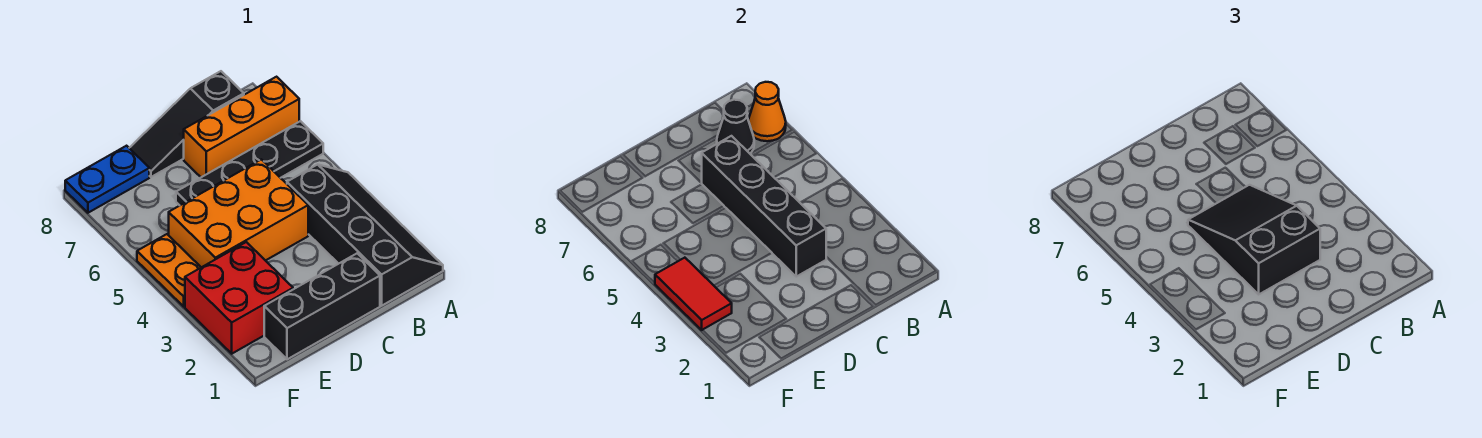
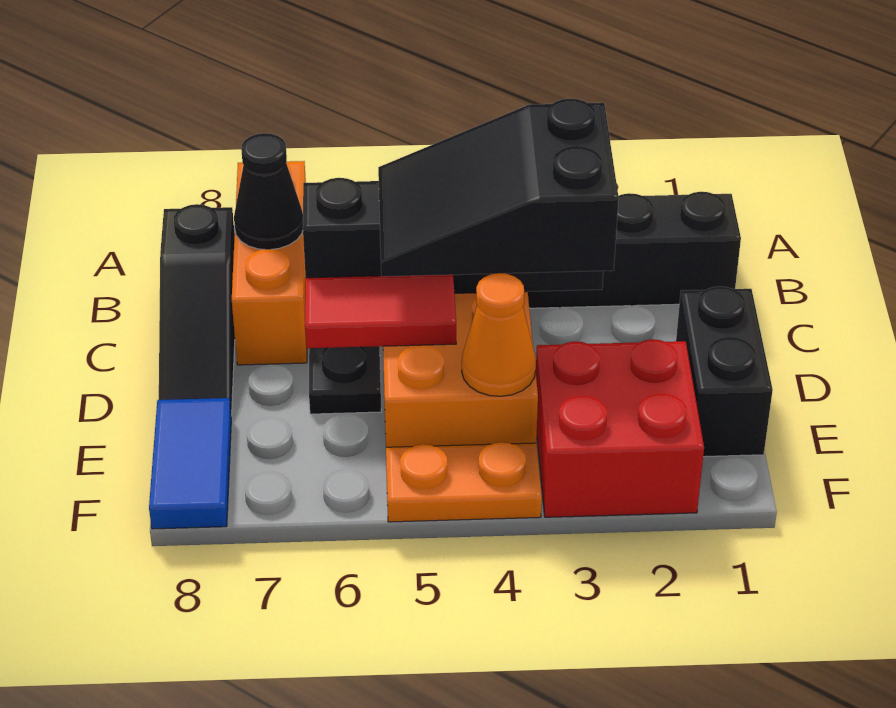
orange 1x1 cone [748,82,786,141] -> orange 1x1 cone moved to [462,273,536,396]
black 1x3 brick [264,253,380,359] -> black 1x2 brick [676,286,773,457]
blue 1x2 plate [65,146,149,213] -> blue 1x2 tile [149,398,231,529]
red 1x2 tile [655,258,732,330] -> red 1x2 tile moved to [305,275,456,348]

